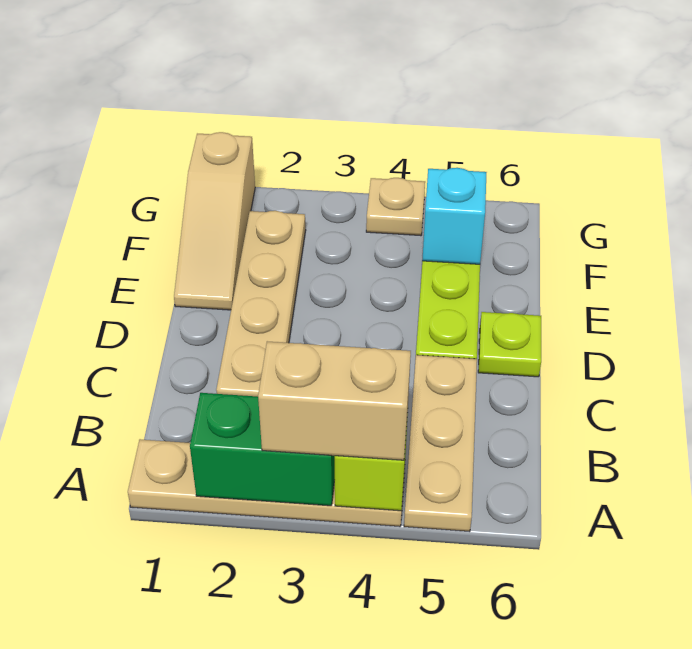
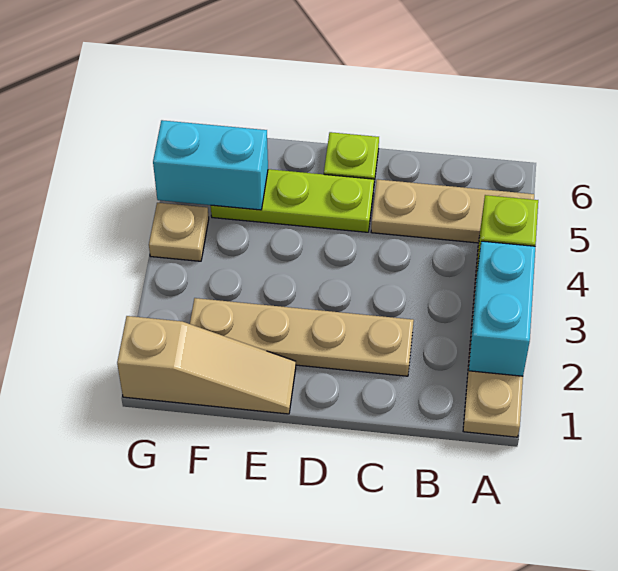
green 1x2 brick [190,393,335,506] -> cyan 1x2 brick [469,241,535,376]
tan 1x2 brick [258,341,411,460] -> none
cyan 1x1 brick [422,168,487,264] -> cyan 1x2 brick [153,120,268,210]

